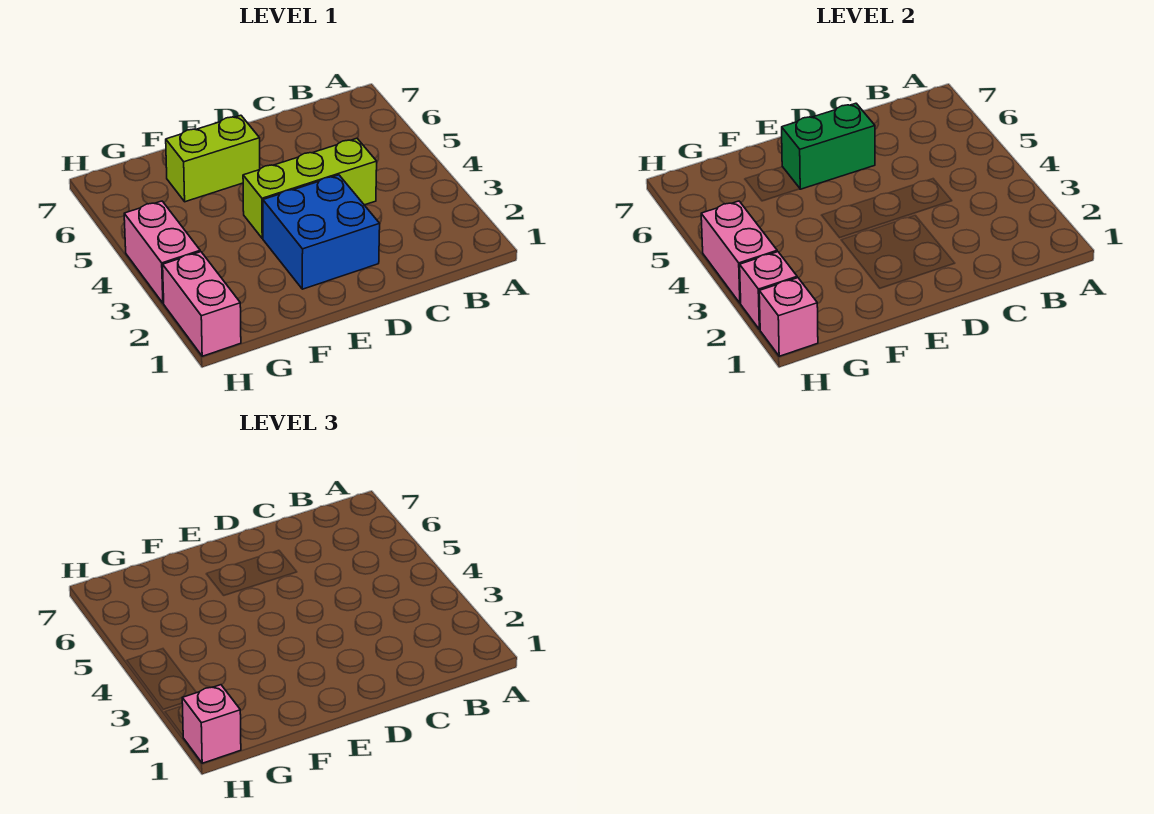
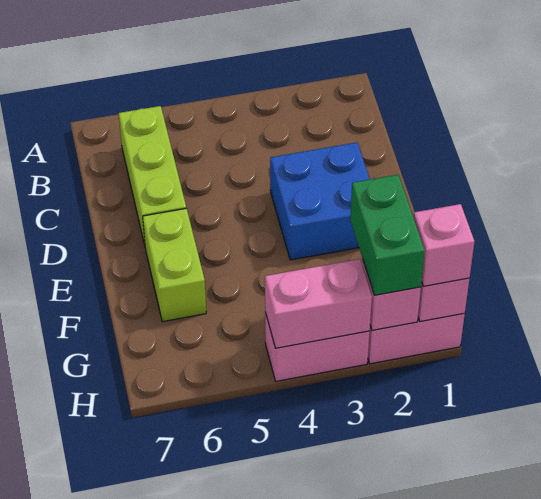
lime 1x3 brick [243,138,377,238] -> lime 1x3 brick moved to [119,106,186,245]
green 1x2 brick [782,103,875,189] -> green 1x2 brick moved to [350,175,425,295]

